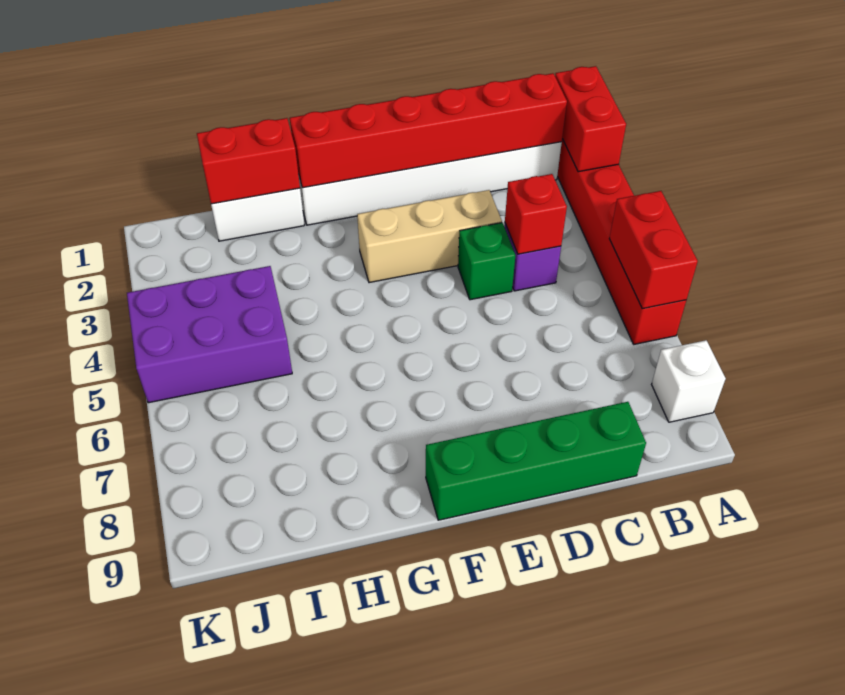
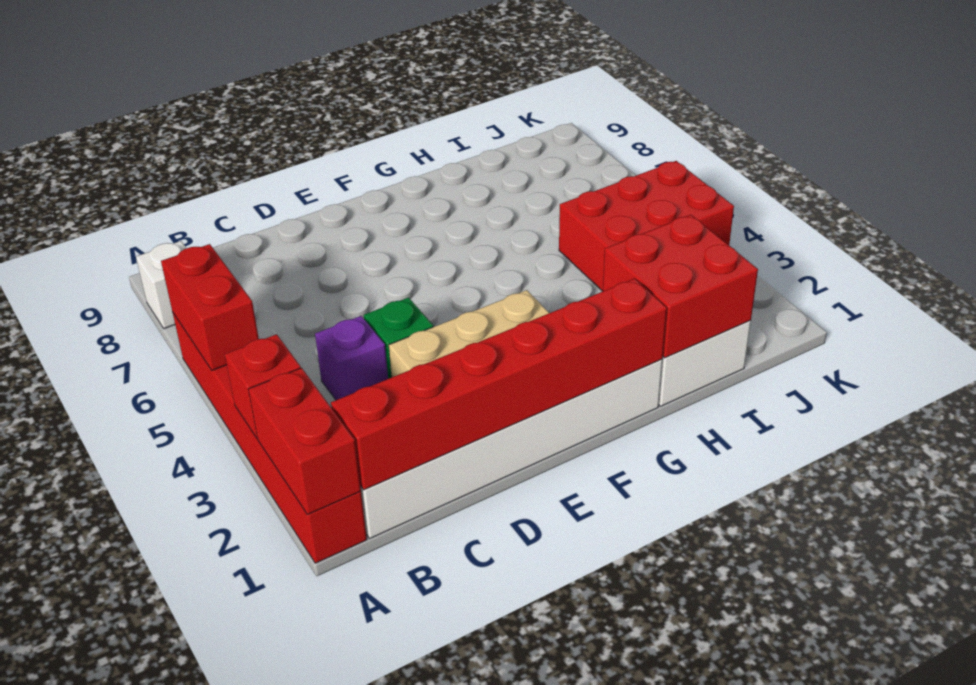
red 1x1 brick [505,174,567,254] -> red 1x1 brick moved to [225,334,301,438]
green 1x4 brick [426,402,646,520] -> none
red 1x2 brick [197,118,300,204] -> red 2x2 brick [603,215,758,358]
purple 2x3 brick [127,266,292,403] -> red 2x3 brick [559,161,734,291]

